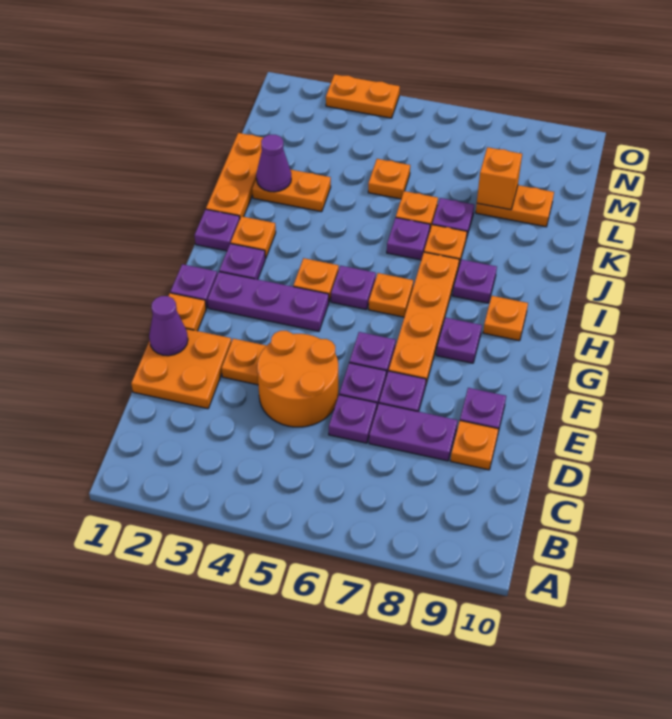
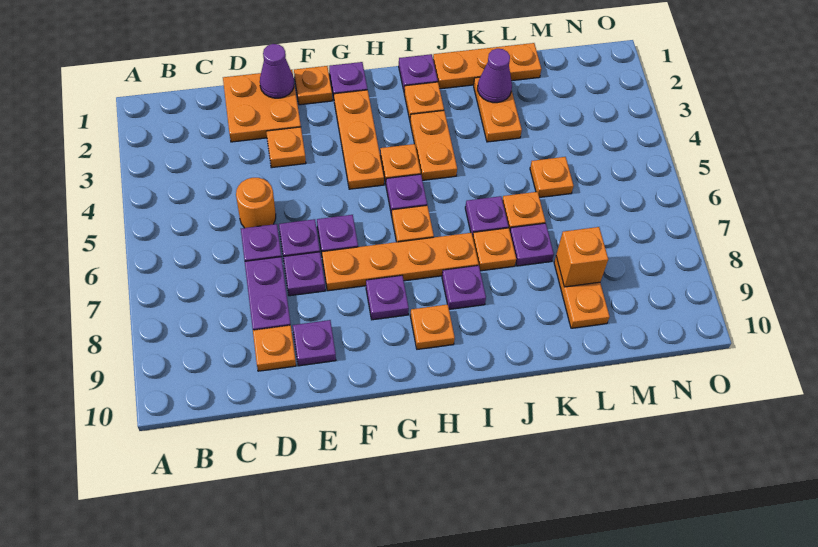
orange 2x2 round brick [257,331,338,427] -> orange 1x1 round brick [236,178,276,228]
purple 1x3 plate [208,272,329,331] -> orange 1x3 plate [334,90,384,189]
purple 1x1 plate [219,244,266,279] -> none
orange 1x2 plate [326,74,400,118] -> orange 1x2 plate moved to [410,111,457,180]

